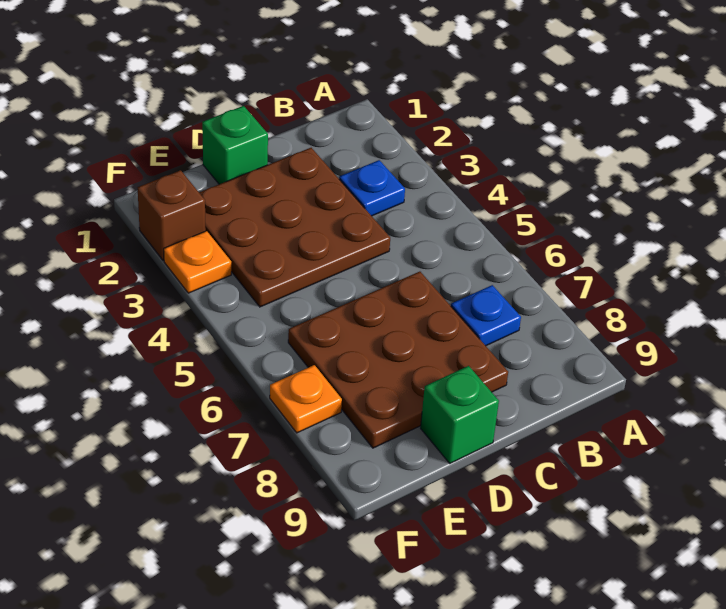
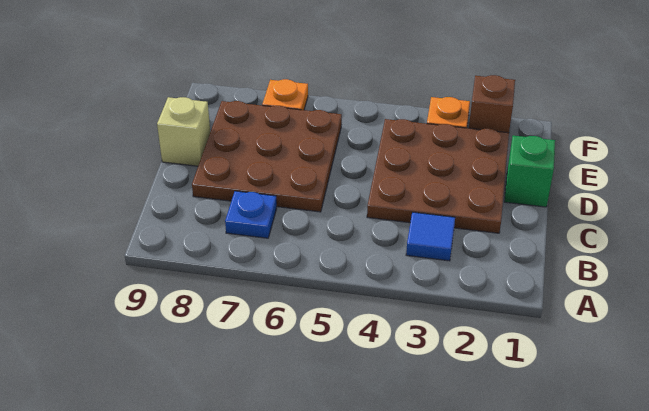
blue 1x1 plate [339,160,405,216] -> blue 1x1 tile [406,212,455,261]
green 1x1 brick [421,366,499,463] -> tan 1x1 brick [157,97,210,166]

